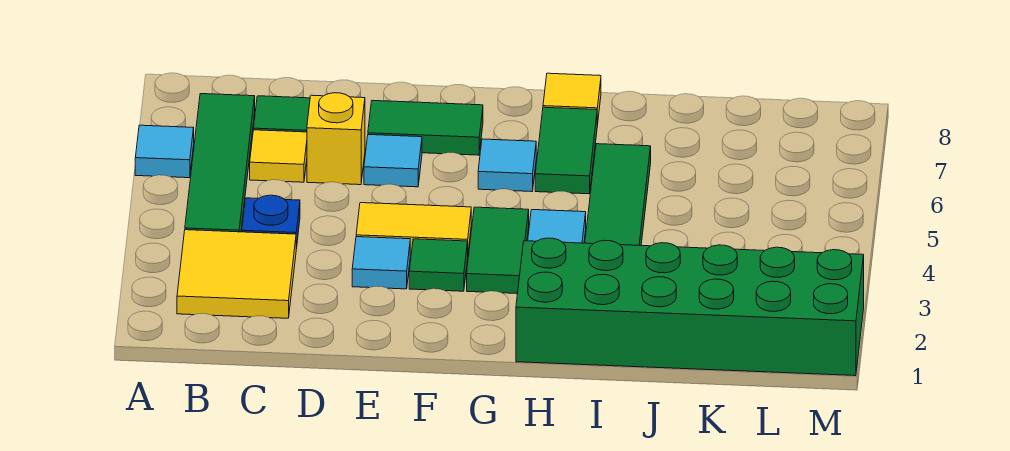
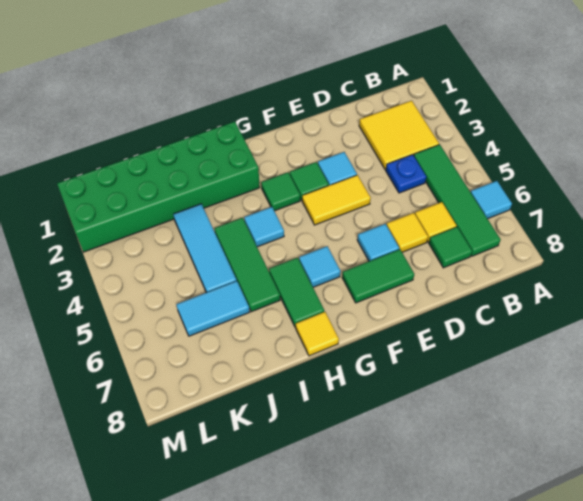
yellow 1x1 brick [307,93,365,185] -> yellow 1x1 tile [387,213,428,252]
green 1x2 tile [467,207,529,294] -> green 1x1 tile [261,172,300,211]
none -> cyan 1x3 tile [173,204,237,293]
none -> cyan 1x2 tile [176,281,250,336]

